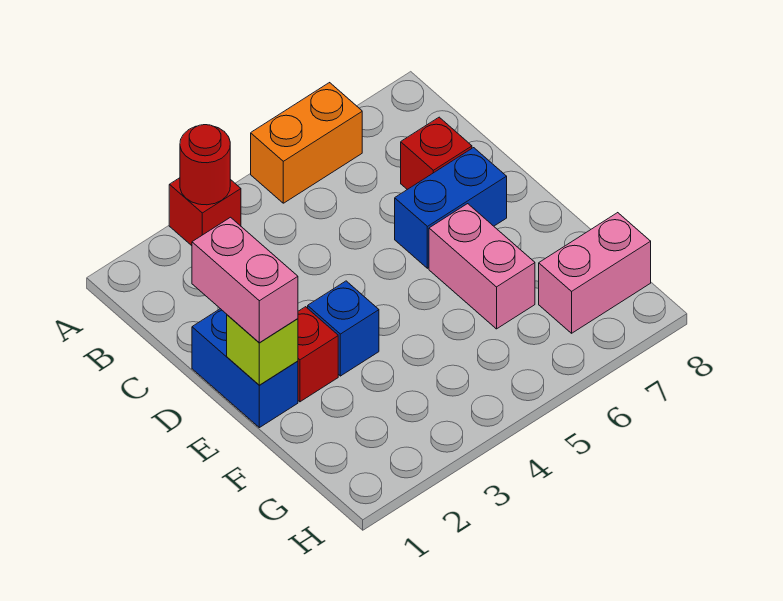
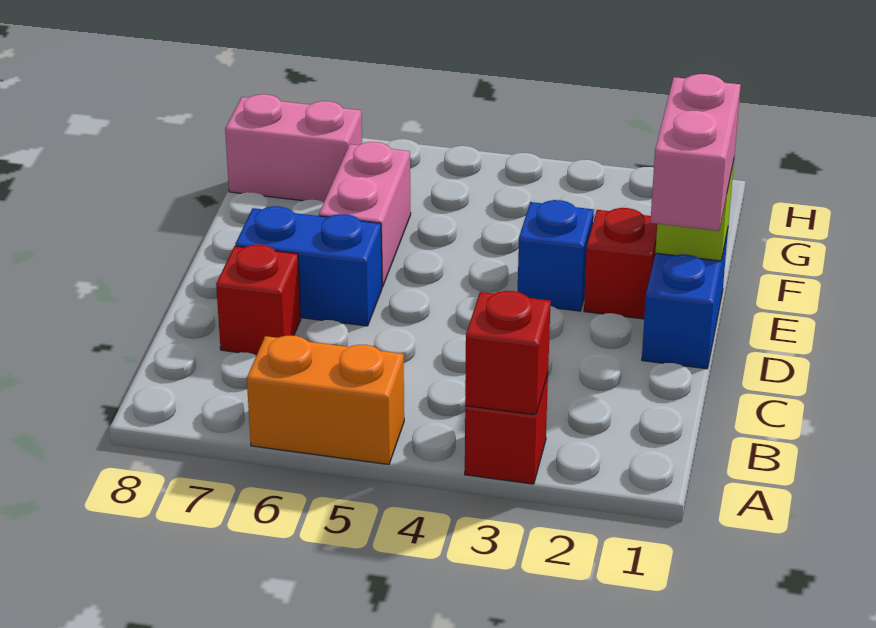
red 1x1 round brick [180,125,230,205] -> red 1x1 brick [465,291,551,415]

